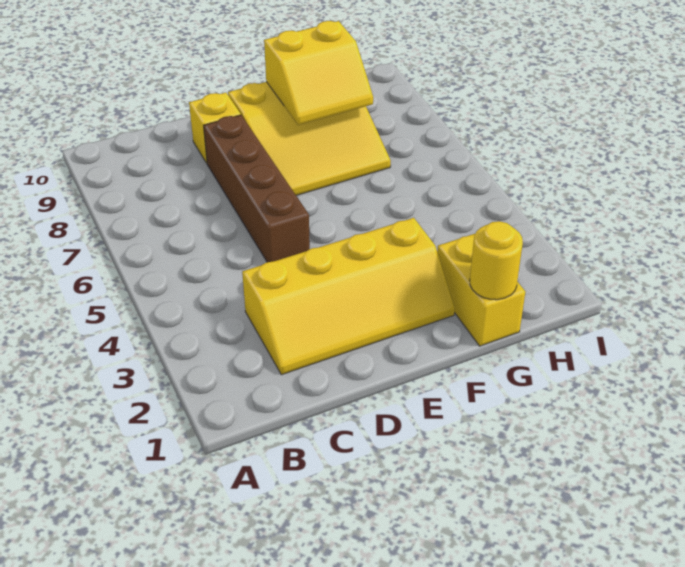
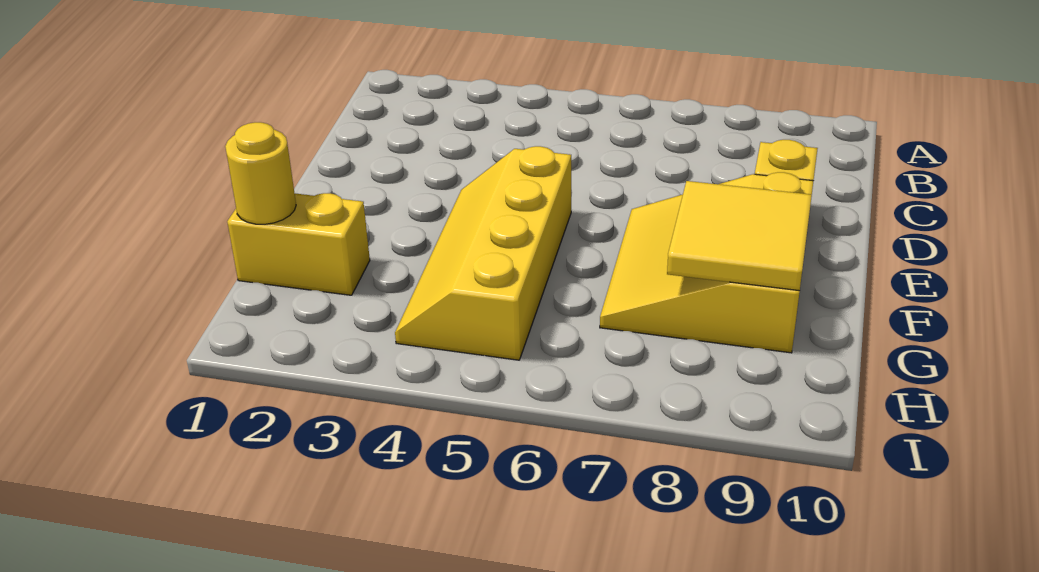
yellow 2x4 slope [242,218,455,375] -> yellow 2x4 slope moved to [395,146,571,360]
brown 1x4 brick [204,115,310,262] -> none
yellow 2x2 slope [264,21,373,125] -> yellow 2x2 tile [667,181,812,291]

